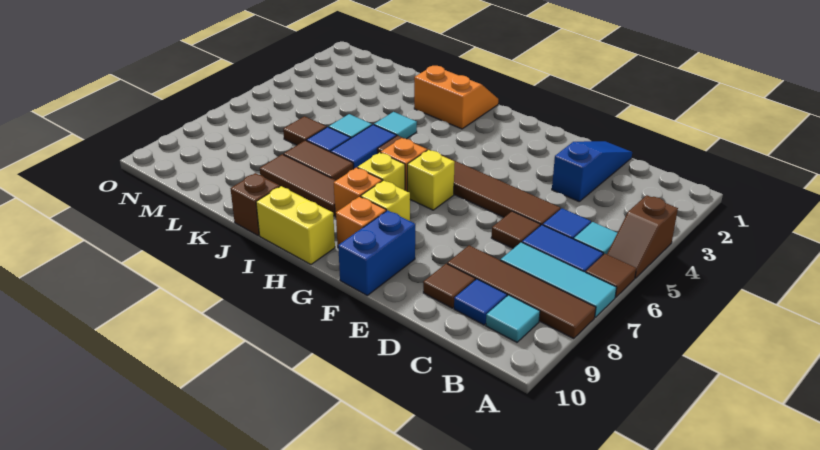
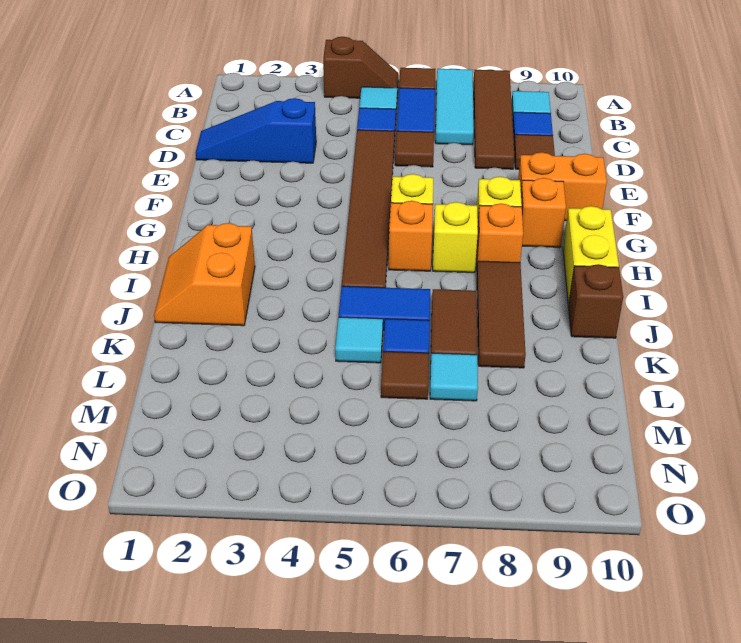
blue 1x2 brick [338,210,415,295] -> orange 1x2 brick [518,152,607,221]
cyan 1x1 tile [374,112,417,139] -> cyan 1x1 tile moved to [430,353,478,401]

